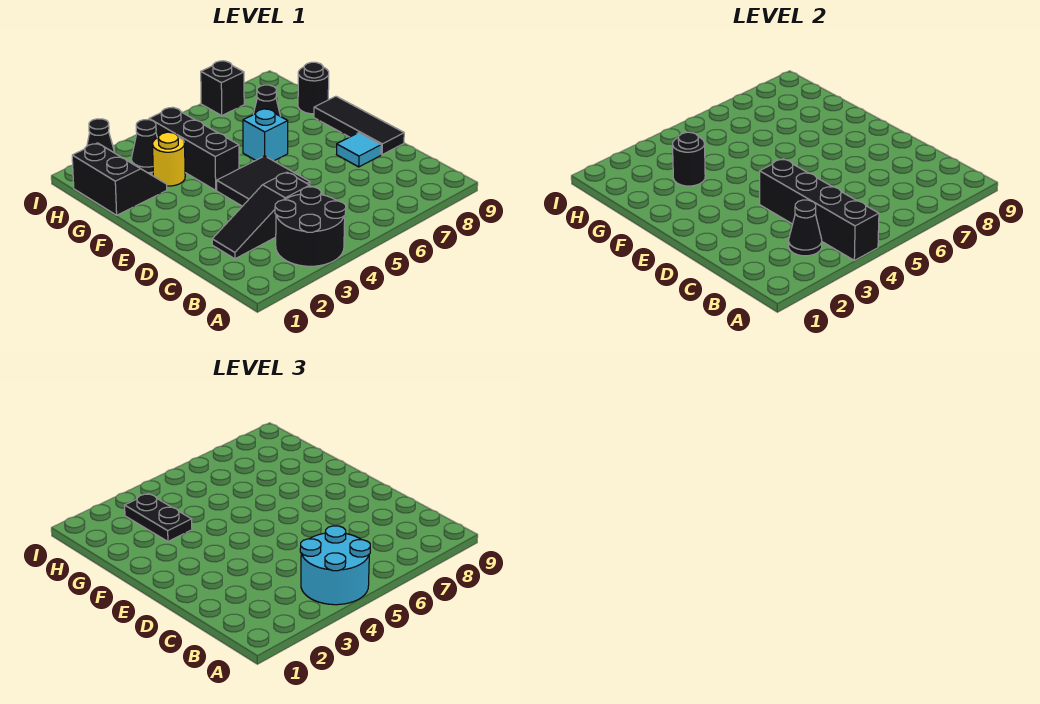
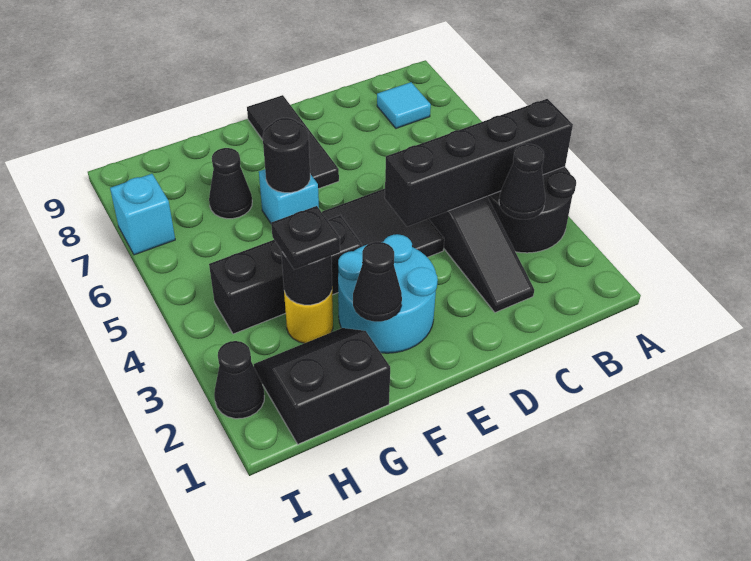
cyan 2x2 round brick [300,526,370,605] -> cyan 2x2 round brick moved to [338,234,438,353]
cyan 1x1 tile [337,133,381,167] -> cyan 1x1 tile moved to [377,82,431,128]
black 1x3 tile [314,96,404,155] -> black 1x3 tile turned to [247,95,339,189]
black 1x2 plate [125,494,192,542] -> black 1x1 plate [271,206,340,270]
black 1x1 round brick [298,62,329,114] -> black 1x1 round brick moved to [263,118,310,193]
black 1x1 cone [131,120,157,173] -> black 1x1 cone moved to [353,242,402,322]
black 1x1 brick [201,61,244,115] -> cyan 1x1 brick [110,174,175,255]

